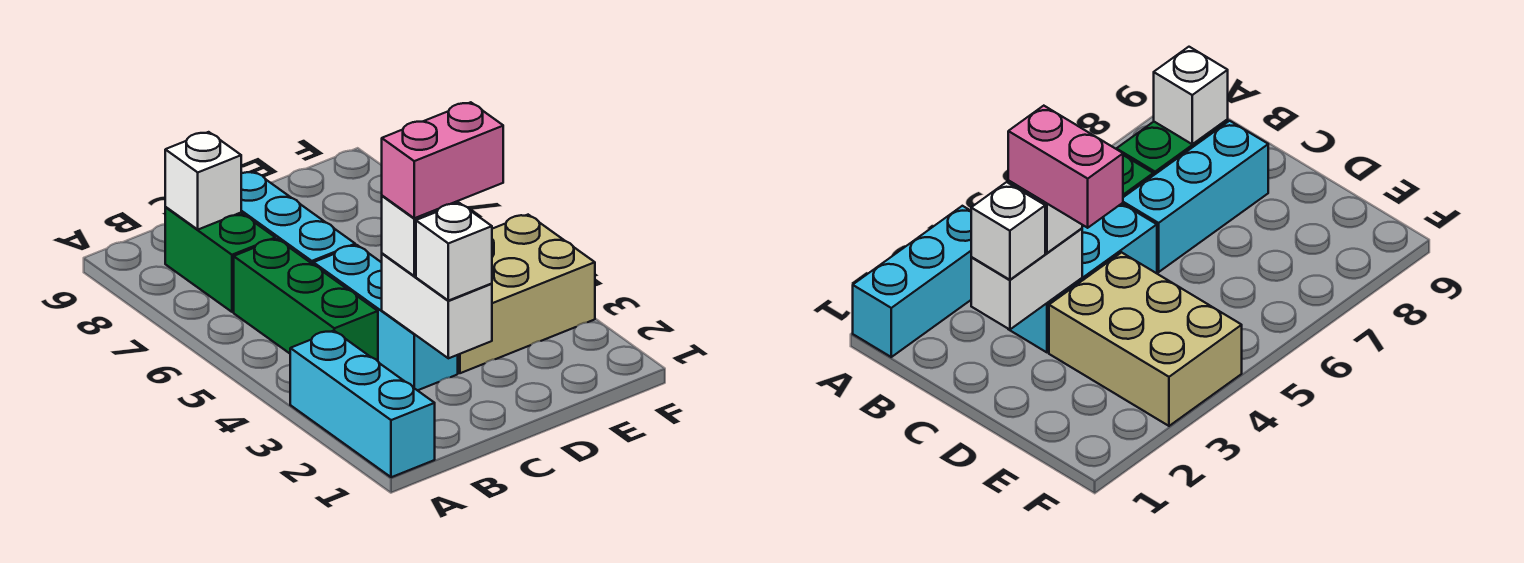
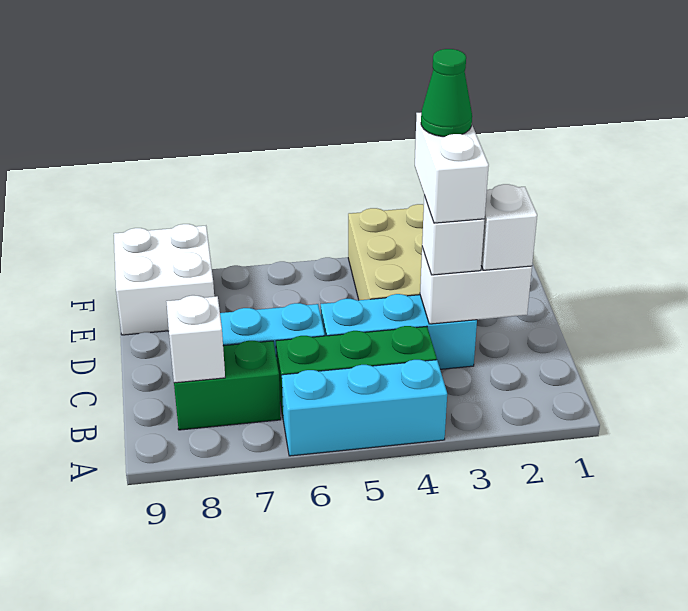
cyan 1x3 brick [290,331,435,477] -> cyan 1x3 brick moved to [282,360,447,456]
pink 1x2 brick [382,102,503,218] -> white 1x2 brick [415,113,489,223]
none -> green 1x1 cone [421,49,472,137]
none -> white 2x2 brick [114,224,214,335]

